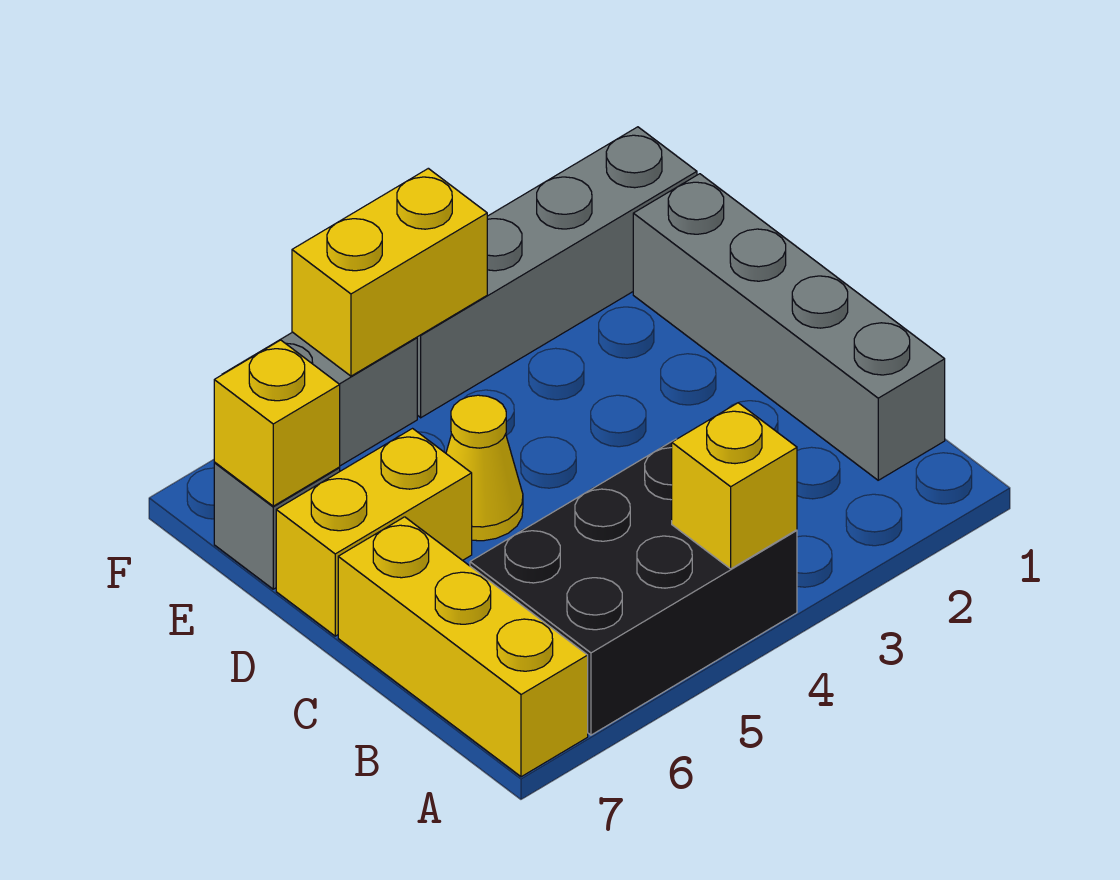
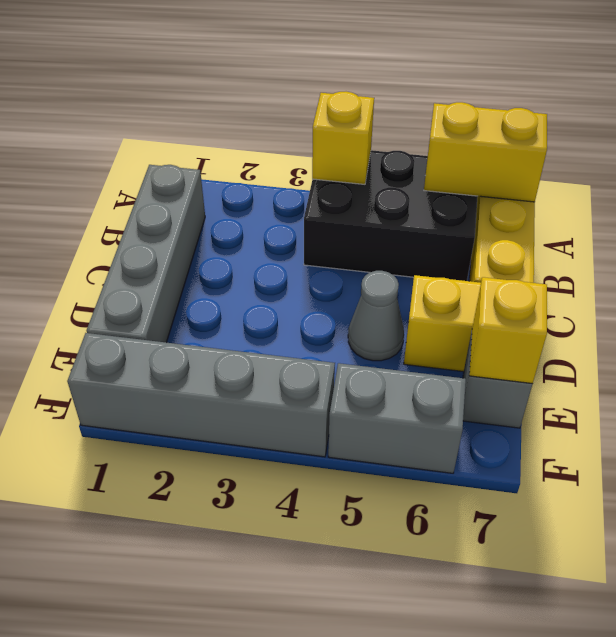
yellow 1x1 cone [446,395,523,541] -> grey 1x1 cone [348,271,404,361]
yellow 1x2 brick [292,168,487,376] -> yellow 1x2 brick moved to [424,102,547,202]

